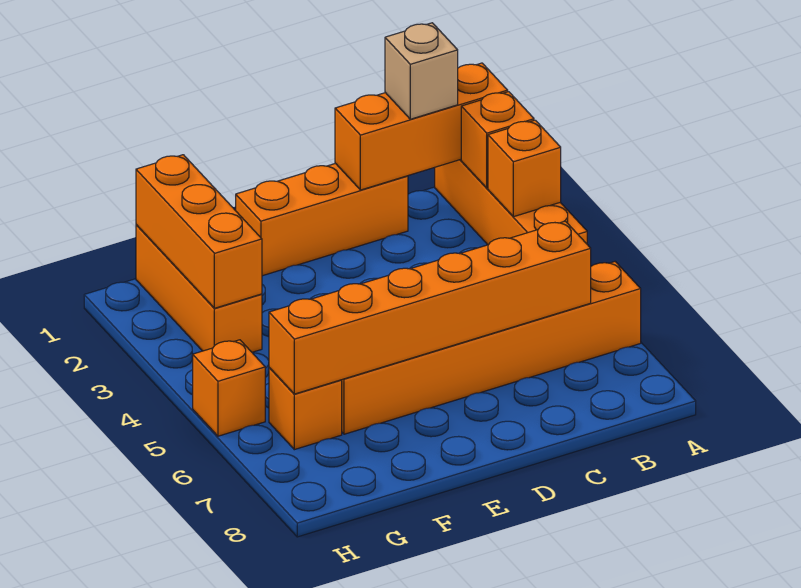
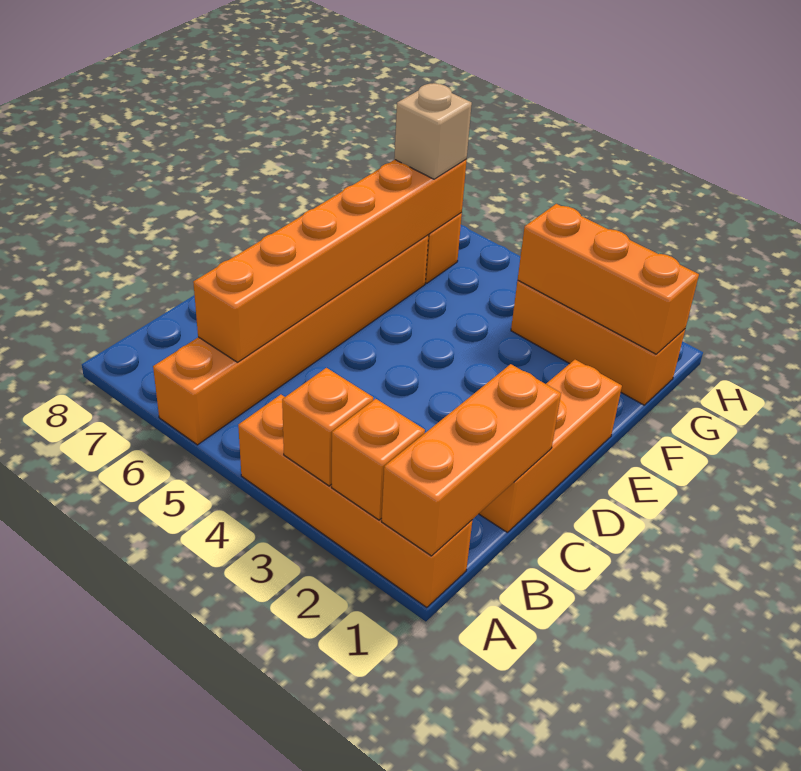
tan 1x1 brick [385,23,458,119] -> tan 1x1 brick moved to [394,83,472,179]
orange 1x1 brick [193,340,265,436] -> none

